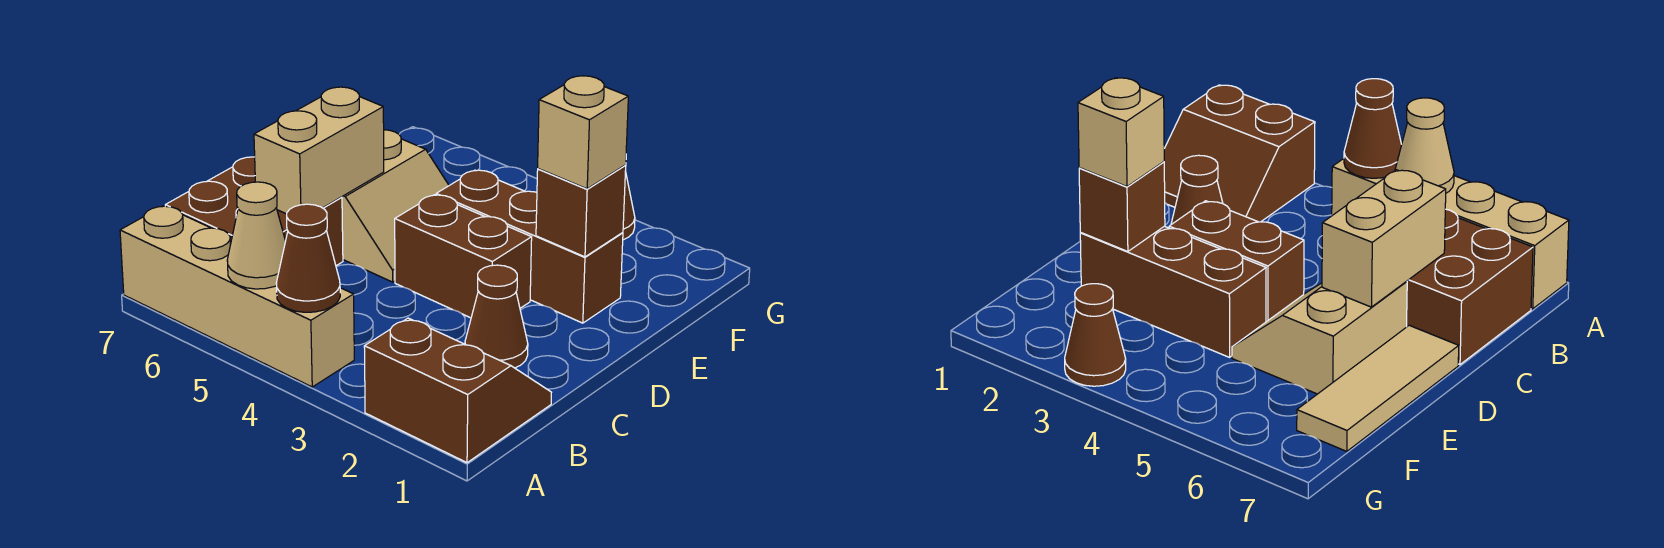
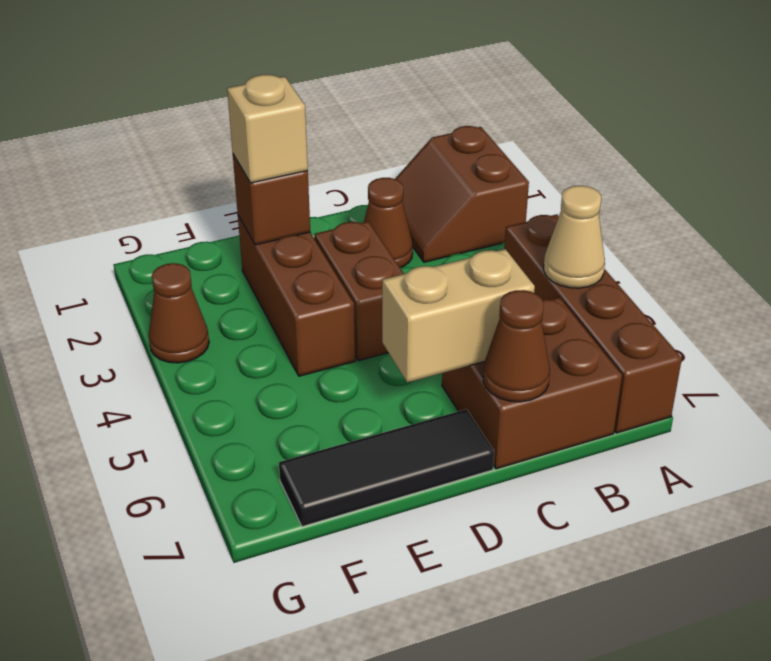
tan 1x4 brick [120,206,354,387] -> brown 1x4 brick [504,214,682,433]
brown 1x1 cone [276,204,340,312] -> brown 1x1 cone moved to [483,290,550,402]
tan 2x2 slope [342,130,449,282] -> none
tan 1x3 tile [1297,325,1459,451] -> black 1x3 tile [279,409,494,527]

